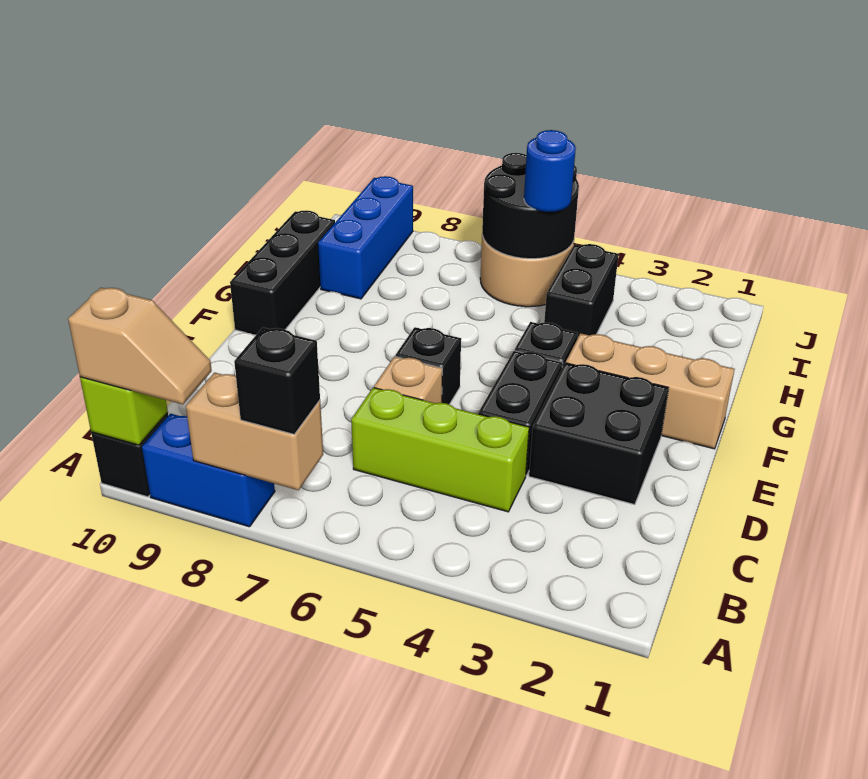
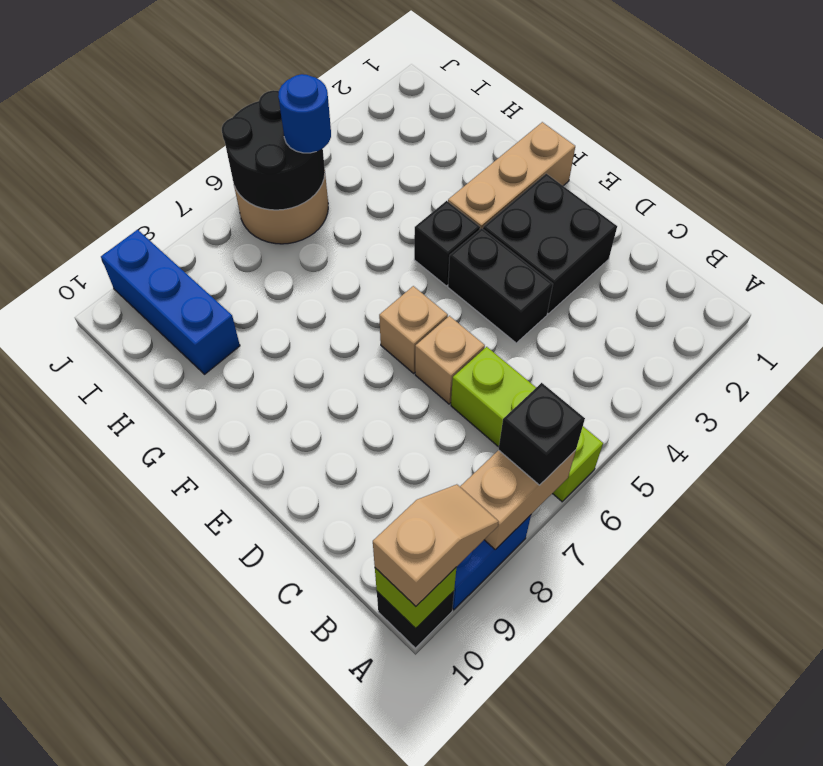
lime 1x3 brick [351,388,529,512] -> lime 1x3 brick turned to [451,347,603,502]
black 1x1 brick [395,327,461,404] -> tan 1x1 brick [379,286,448,373]
black 1x3 brick [230,211,335,335] -> none
black 1x2 brick [544,244,618,338] -> none

